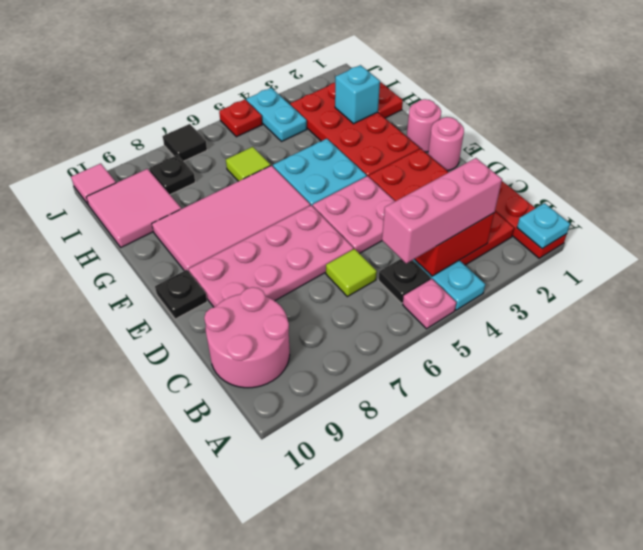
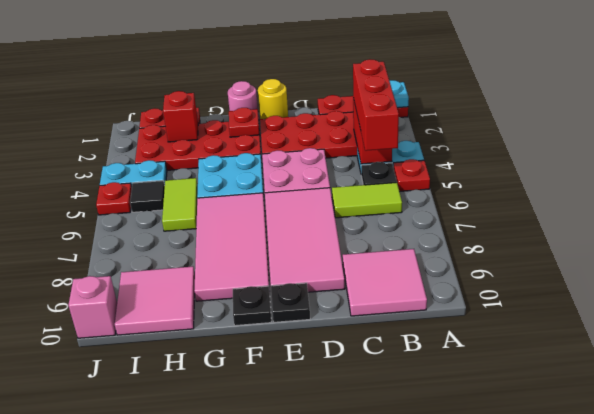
pink 1x1 plate [403,279,456,329] -> red 1x1 plate [394,159,430,191]
pink 1x3 brick [382,158,502,263] -> red 1x3 brick [353,59,399,151]
pink 2x2 round brick [204,287,290,388] -> pink 2x2 tile [343,249,427,316]
lime 1x1 tile [326,249,377,297] -> lime 1x2 tile [332,182,402,218]
pink 2x4 plate [189,205,353,307] -> pink 2x4 tile [265,188,345,292]
pink 1x1 round brick [428,117,464,171] -> yellow 1x1 round brick [258,79,288,119]
none -> red 1x1 plate [229,108,260,137]
cyan 1x1 brick [335,65,380,124] -> red 1x1 brick [163,91,198,142]
lime 1x1 tile [226,147,271,181] -> lime 1x2 tile [162,178,198,231]
black 1x1 plate [149,155,195,195] -> black 1x1 plate moved to [233,286,271,326]
black 1x1 tile [163,124,207,161] -> black 1x1 tile moved to [130,181,165,212]
pink 1x1 tile [71,164,116,205] -> pink 1x1 brick [69,276,117,338]

